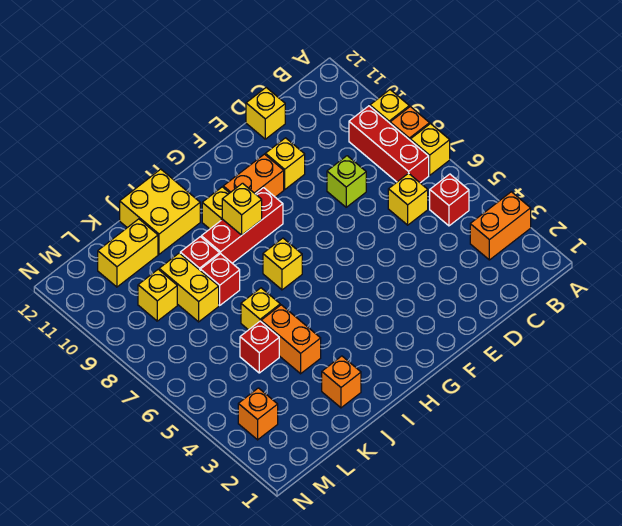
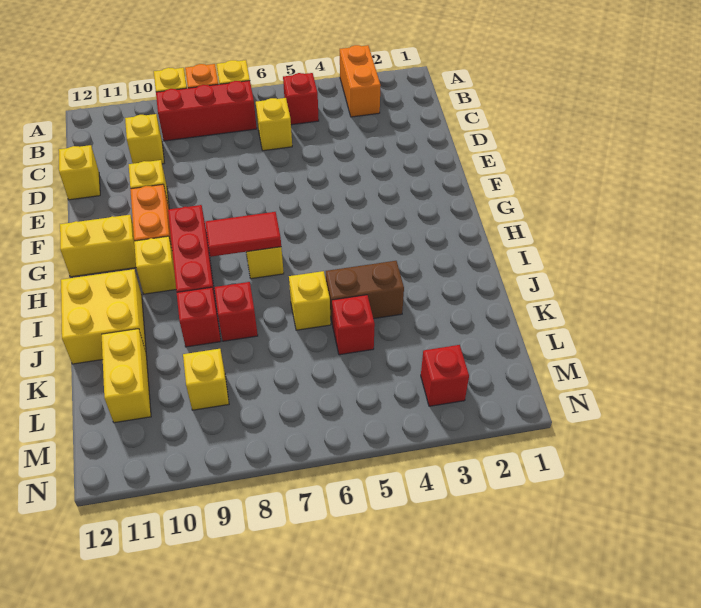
lime 1x1 brick [327,156,366,207] -> none
none -> red 1x2 tile [205,212,281,257]
yellow 1x1 brick [222,183,262,235] -> yellow 1x1 brick moved to [125,114,164,164]
orange 1x1 brick [322,356,361,408] -> none
orange 1x2 brick [261,305,321,374] -> brown 1x2 brick [326,261,404,325]
yellow 1x2 brick [159,253,219,322] -> yellow 1x2 brick moved to [60,215,136,277]
orange 1x1 brick [238,388,278,440] -> red 1x1 brick [421,345,469,406]

